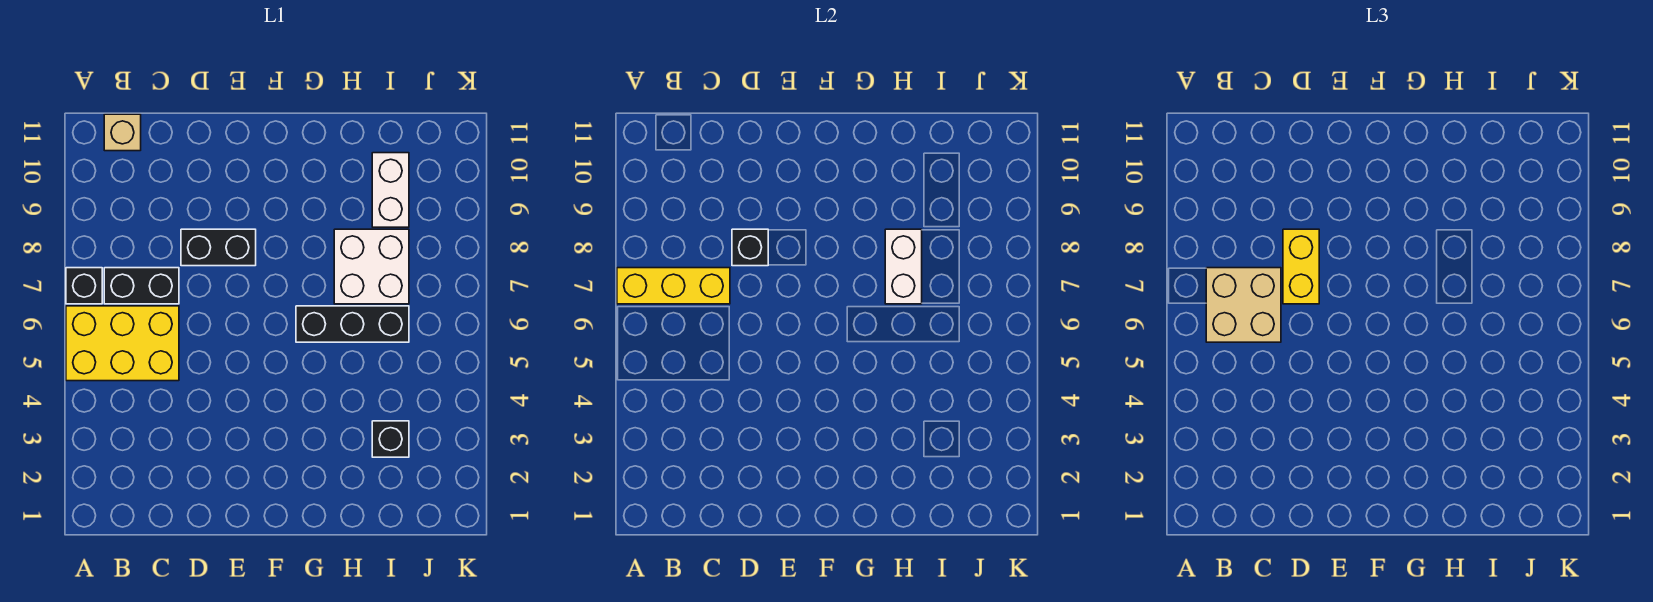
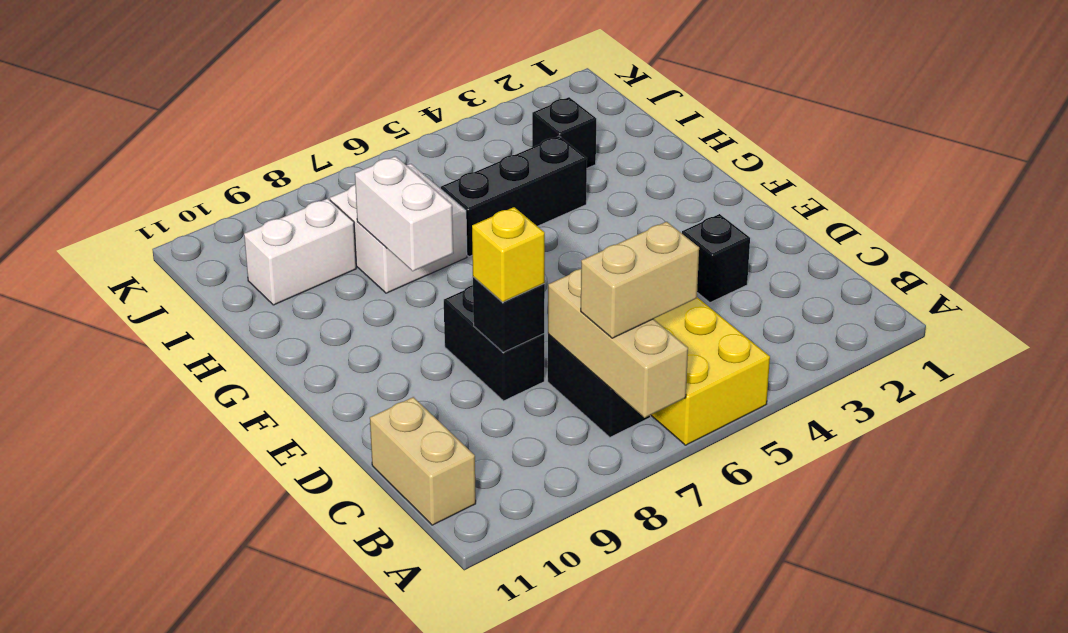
black 1x1 brick [66,268,102,304] -> black 1x1 brick moved to [682,214,750,302]
yellow 1x3 brick [617,268,730,304] -> tan 1x3 brick [548,269,688,418]
tan 2x2 brick [1206,268,1281,342] -> tan 1x2 brick [581,222,699,338]
tan 1x1 brick [104,114,141,151] -> tan 1x2 brick [370,397,476,525]
yellow 1x2 brick [1283,229,1319,304] -> yellow 1x1 brick [472,207,545,302]
black 1x3 brick [296,306,409,342] -> black 1x3 brick turned to [441,136,587,256]
white 1x2 brick [885,229,922,304] -> white 1x2 brick turned to [355,156,453,271]

